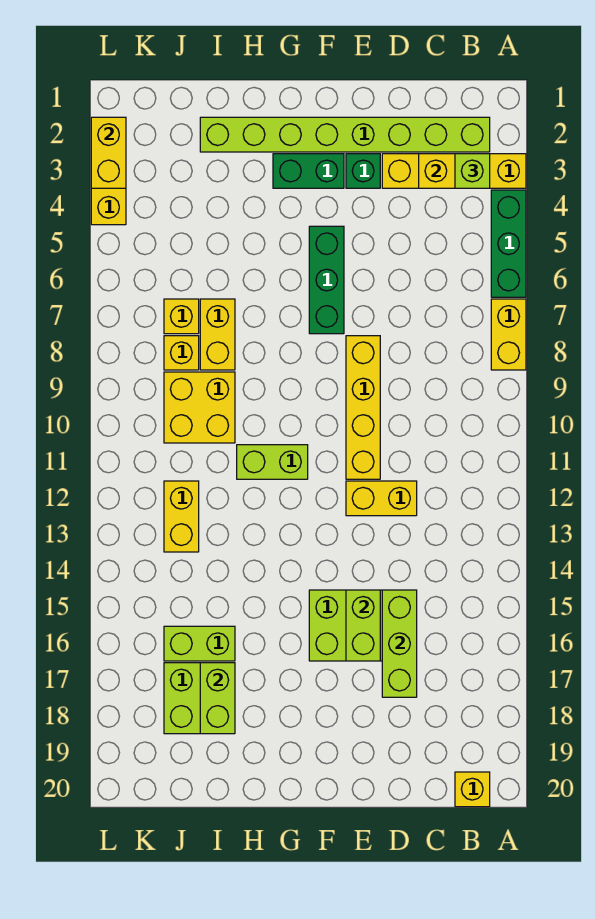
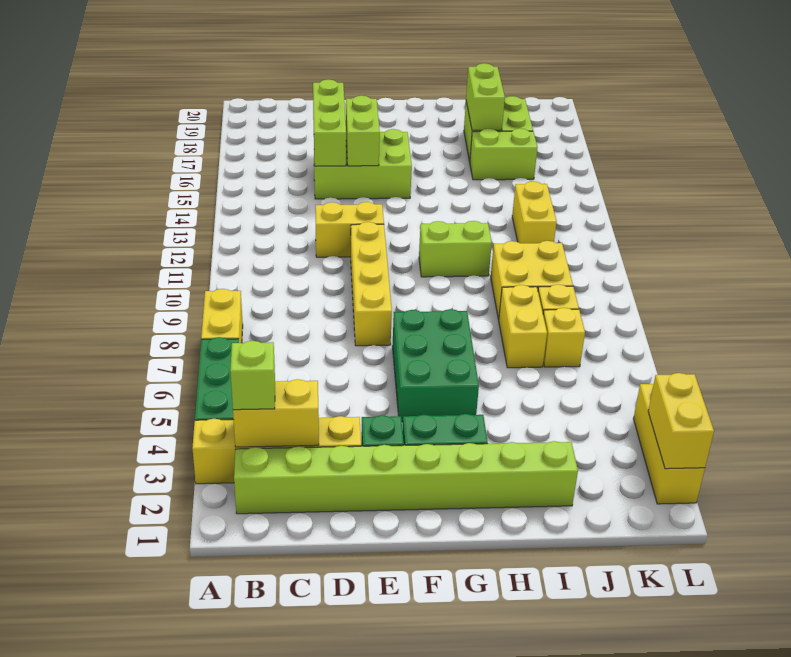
yellow 1x1 brick [455,772,490,807] -> none
green 1x3 brick [309,226,344,334] -> green 2x3 brick [393,309,479,422]

